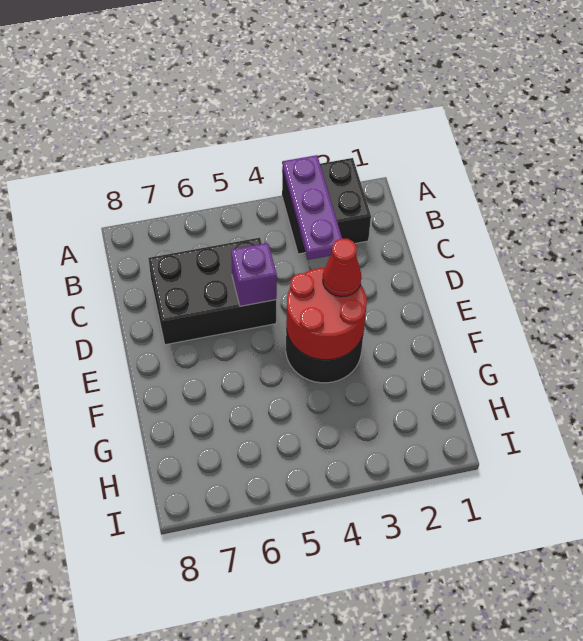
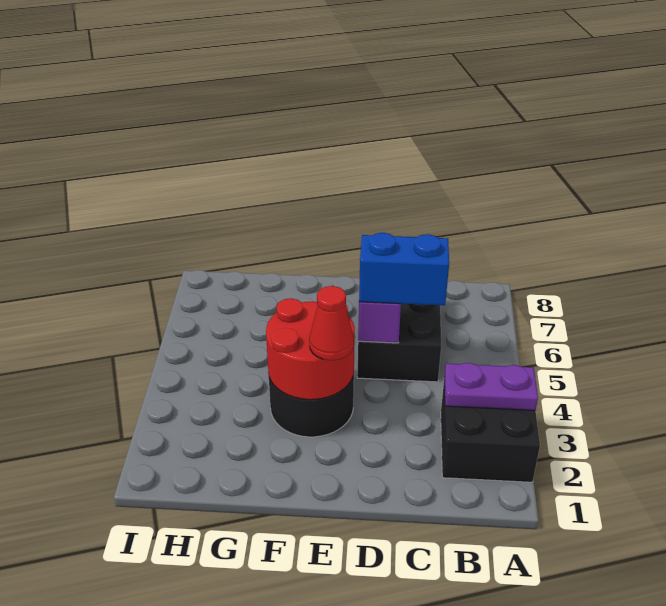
purple 1x3 plate [282,155,342,260] -> purple 1x2 plate [444,363,538,410]
none -> blue 1x2 brick [359,233,449,305]

